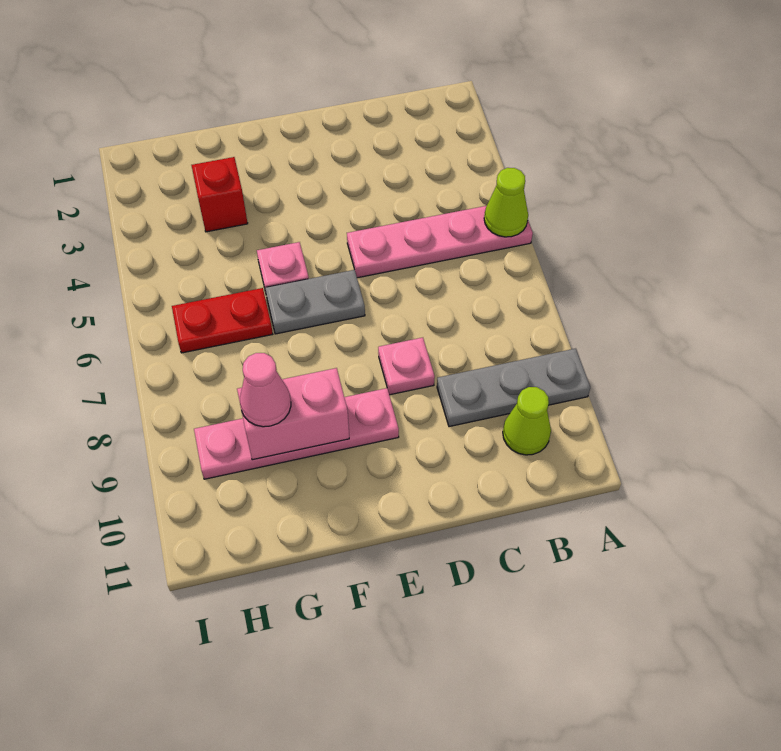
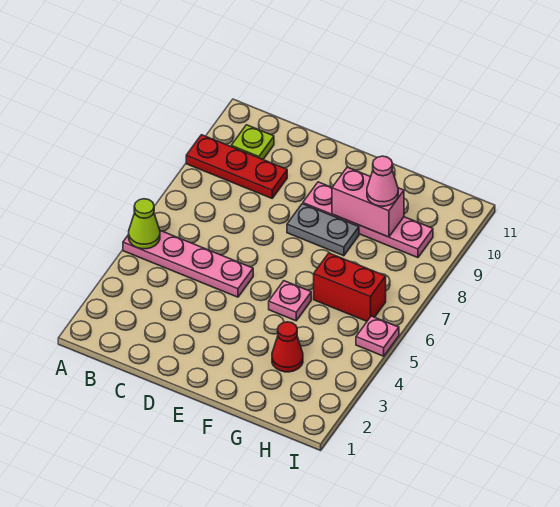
grey 1x3 plate [437,349,590,427] -> red 1x3 plate [186,135,287,198]
lime 1x1 cone [503,387,551,455] -> lime 1x1 plate [231,125,274,159]
pink 1x1 plate [378,338,435,395] -> pink 1x1 plate moved to [356,316,399,356]
grey 1x2 plate [265,270,365,334] -> grey 1x2 plate moved to [287,204,359,256]
red 1x1 brick [191,157,248,232] -> red 1x1 cone [272,322,303,372]
red 1x2 plate [172,288,273,353] -> red 1x2 brick [314,253,386,321]

